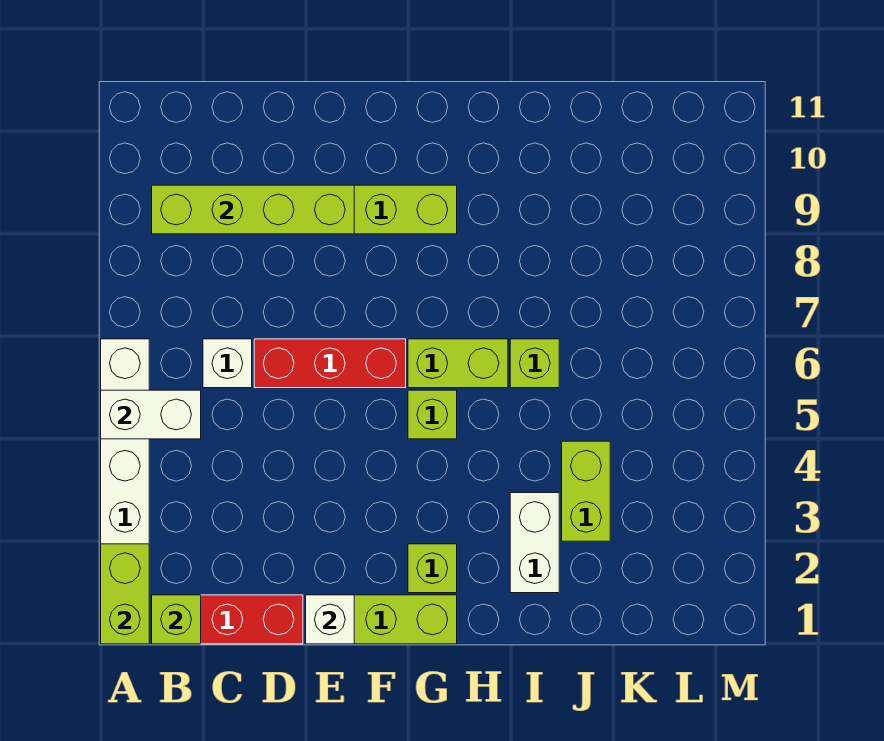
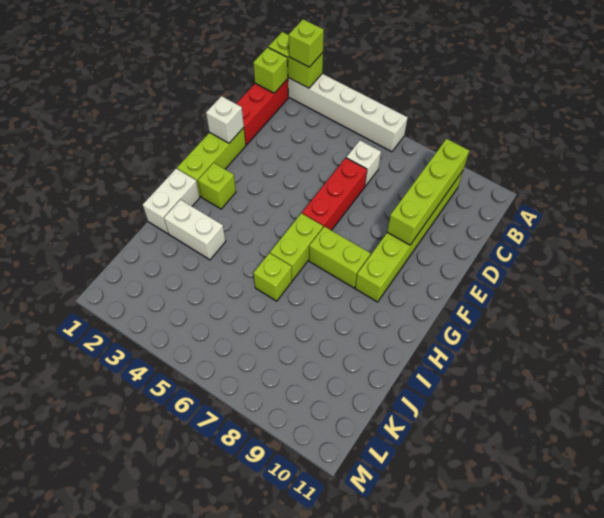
white 1x2 brick [101,390,201,439] -> white 1x2 brick moved to [143,169,200,233]
lime 1x1 brick [408,390,457,439] -> lime 1x1 brick moved to [289,19,324,67]
lime 1x2 brick [562,441,610,541] -> lime 1x2 brick moved to [309,227,370,288]

